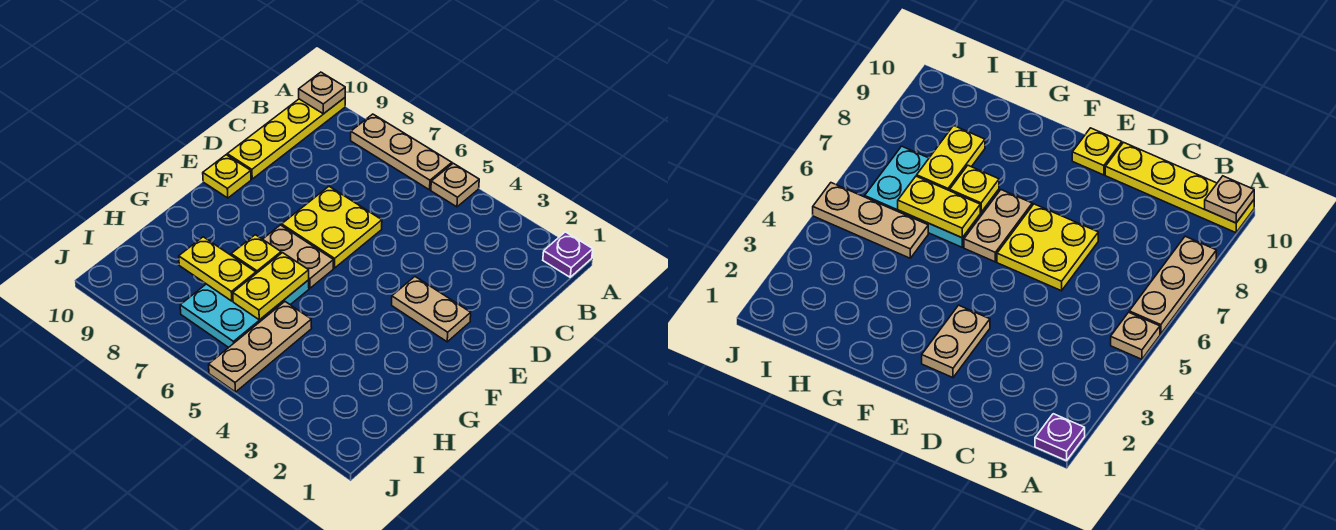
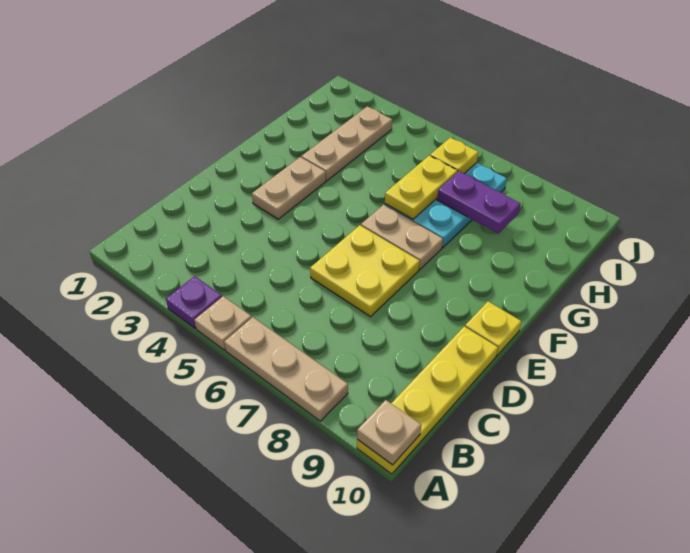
purple 1x1 plate [543,232,593,277] -> purple 1x1 plate moved to [166,276,222,328]
tan 1x2 plate [392,277,471,342] -> tan 1x2 plate turned to [252,157,326,219]
yellow 1x1 plate [231,235,281,273] -> yellow 1x1 plate moved to [430,138,478,173]
tan 1x3 plate [209,302,312,392] -> tan 1x3 plate moved to [301,106,392,181]
yellow 1x2 plate [179,237,256,301] -> purple 1x2 plate [437,171,520,233]

